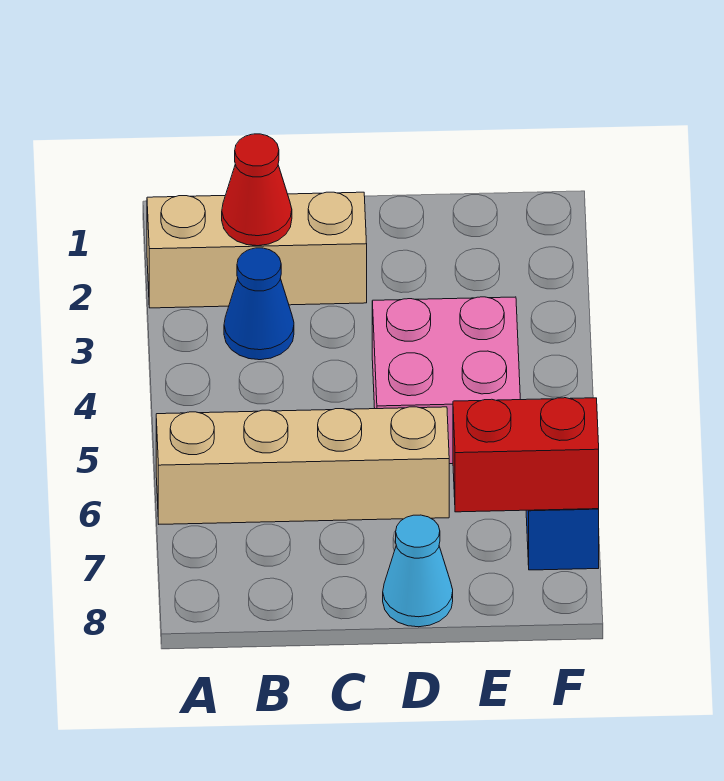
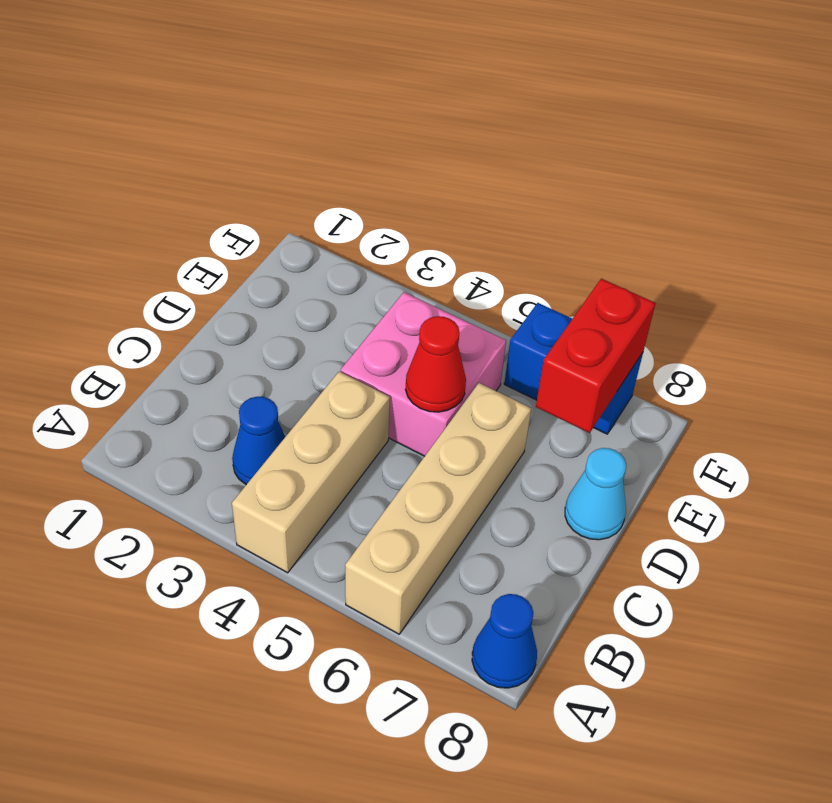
tan 1x3 brick [147,192,367,308] -> tan 1x3 brick moved to [232,372,390,573]
none -> blue 1x1 cone [472,594,537,688]
red 1x1 cone [222,134,292,246] -> red 1x1 cone moved to [406,316,466,412]

